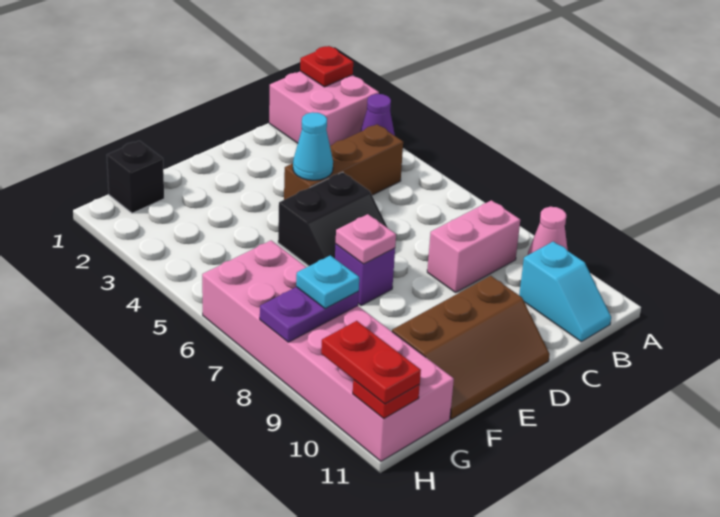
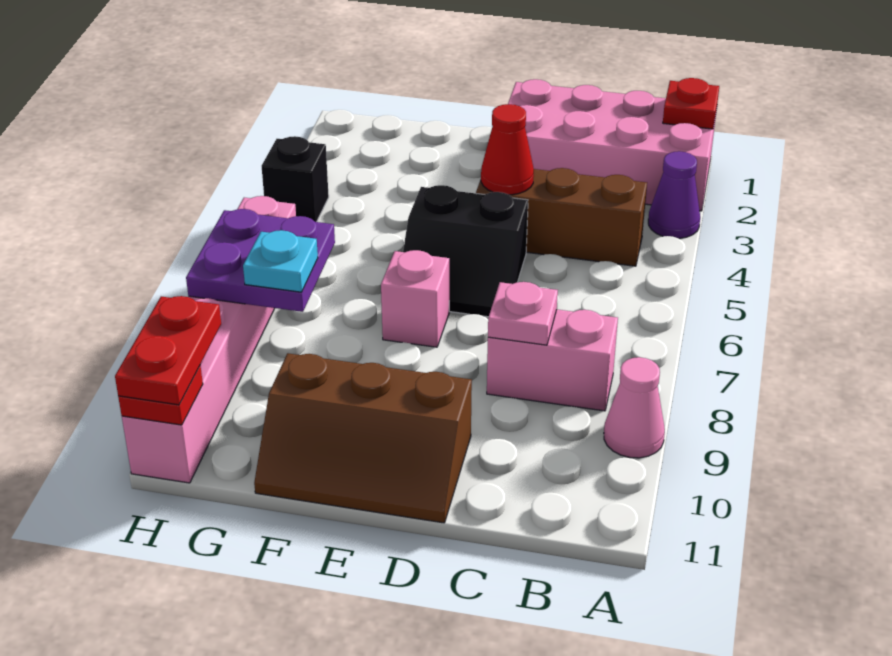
pink 2x2 brick [269,71,379,146] -> pink 2x4 brick [508,79,717,211]
cyan 1x2 slope [519,241,611,342] -> none
cyan 1x1 cone [293,112,333,180] -> red 1x1 cone [481,104,534,195]
purple 1x1 brick [335,244,395,305] -> pink 1x1 brick [381,250,449,347]
pink 1x1 plate [336,214,396,264] -> pink 1x1 plate moved to [488,282,558,345]
black 1x1 brick [107,141,164,213] -> black 1x1 brick moved to [262,136,329,222]
pink 2x6 brick [202,241,454,461] -> pink 1x6 brick [122,196,296,483]
purple 1x2 plate [260,287,359,342] -> purple 2x2 plate [186,209,335,312]

